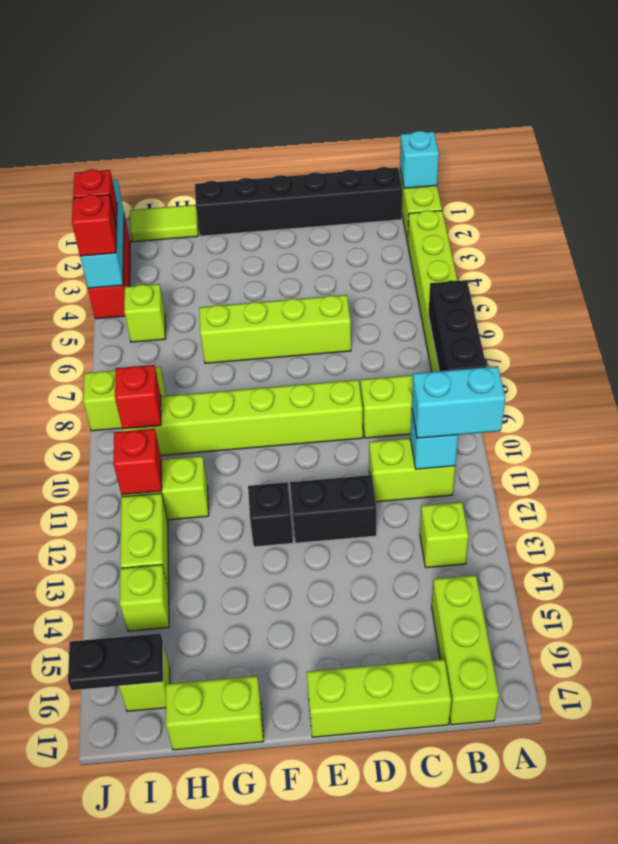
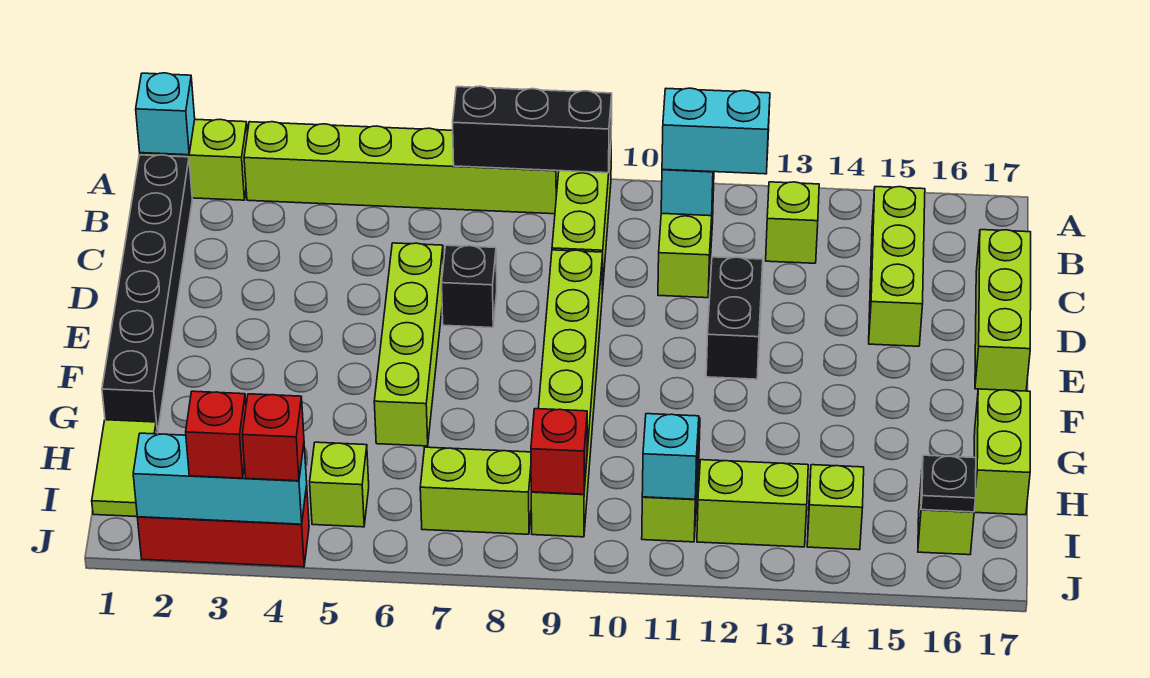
cyan 1x2 brick [412,366,505,438] -> cyan 1x2 brick turned to [662,88,770,174]
lime 1x3 brick [432,575,499,725] -> lime 1x3 brick turned to [869,187,925,346]
black 1x1 brick [248,482,293,547] -> black 1x1 brick moved to [442,245,497,328]
lime 1x2 brick [83,367,166,431] -> lime 1x2 brick turned to [420,447,531,534]
red 1x1 brick [114,429,162,495] -> cyan 1x1 brick [642,414,699,499]
black 1x2 plate [68,634,163,690] -> black 1x1 plate [921,455,976,512]

